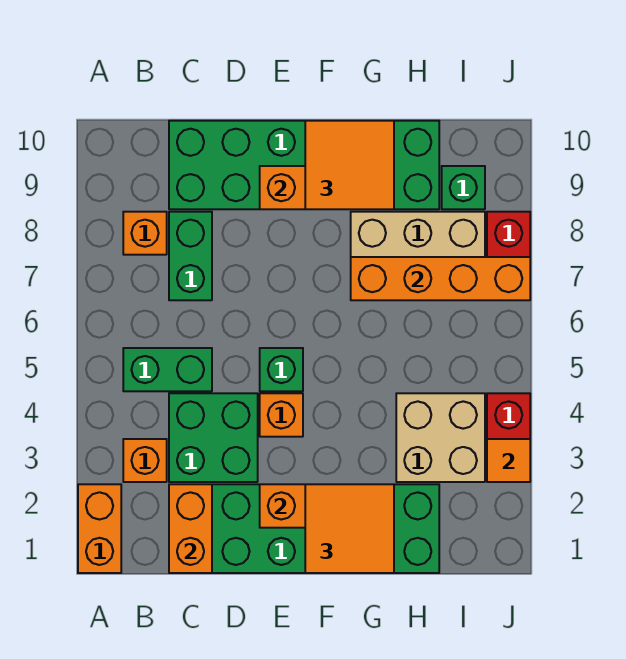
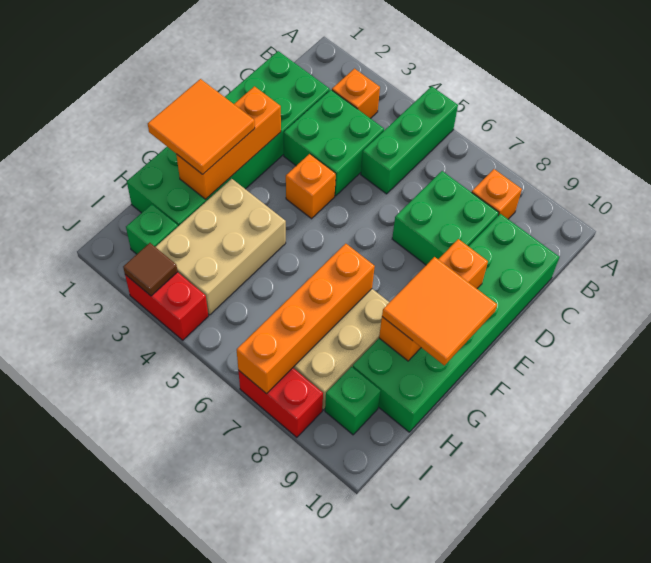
orange 1x2 brick [78,484,121,573] -> none
green 1x2 brick [123,348,212,391] -> green 1x3 brick [361,86,458,194]
orange 1x2 brick [169,484,212,573] -> none
green 1x2 brick [169,212,212,300] -> green 2x2 brick [392,171,499,265]
green 1x1 brick [260,348,303,391] -> green 1x1 brick moved to [126,204,178,254]
tan 2x2 brick [396,393,485,482] -> tan 2x3 brick [156,179,286,315]
orange 1x1 tile [487,439,530,482] -> brown 1x1 tile [123,243,178,296]

